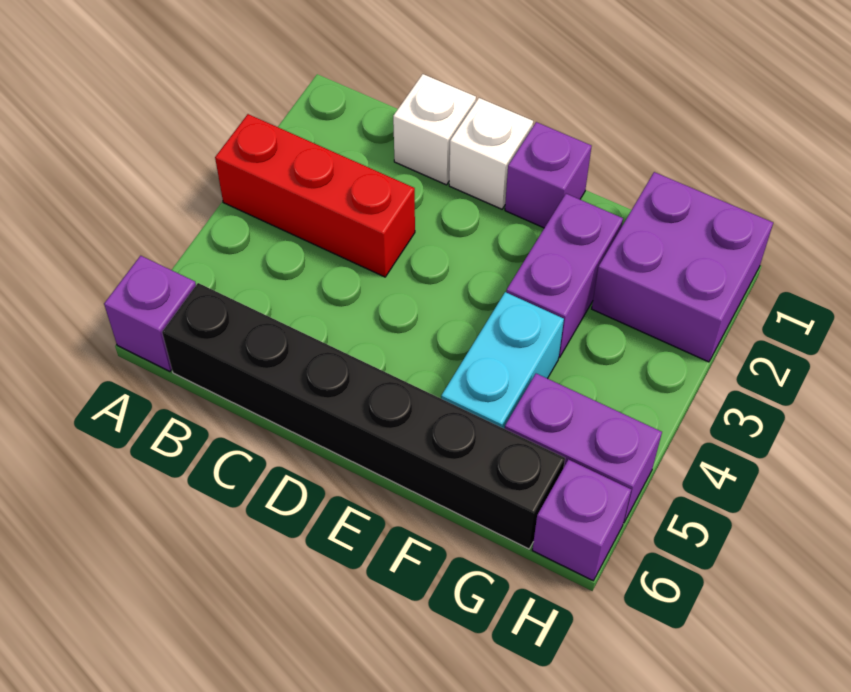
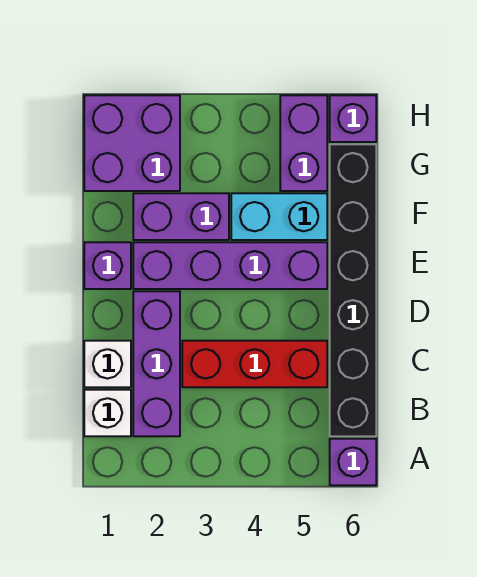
red 1x3 brick [215,114,415,277] -> red 1x3 brick turned to [182,341,327,387]
none -> purple 1x3 brick [133,291,180,436]
white 1x1 brick [449,98,533,209] -> white 1x1 brick moved to [84,390,131,436]
none -> purple 1x4 brick [133,242,327,289]

